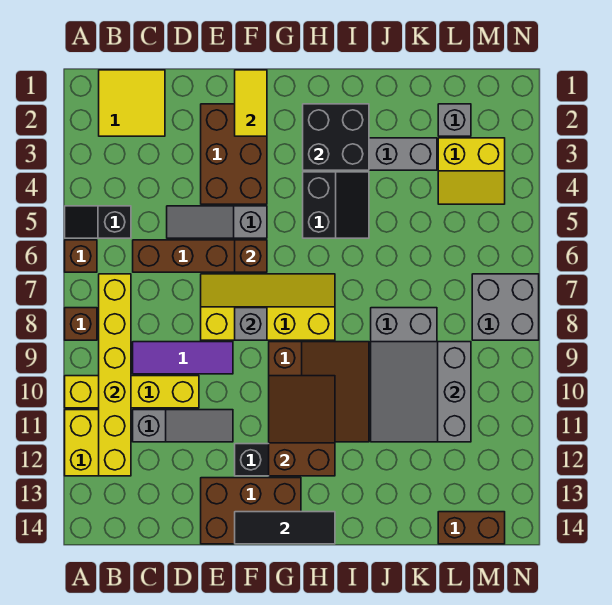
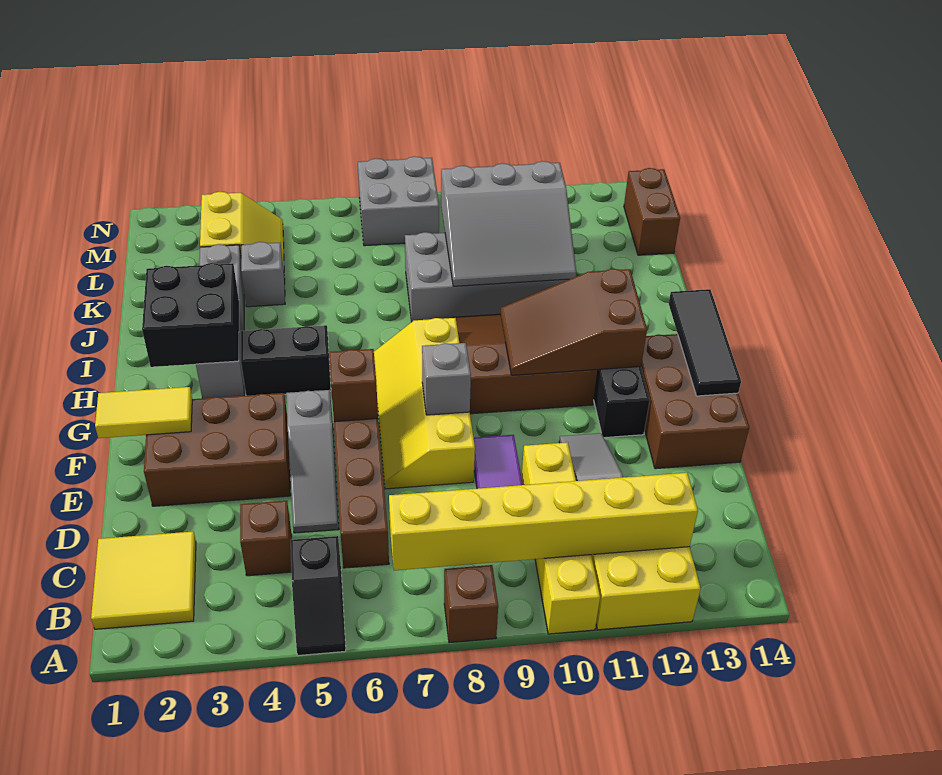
brown 1x1 brick [65,240,97,272] -> brown 1x1 brick moved to [240,501,292,576]
grey 1x1 brick [438,104,471,136] -> grey 1x1 brick moved to [241,242,285,307]

